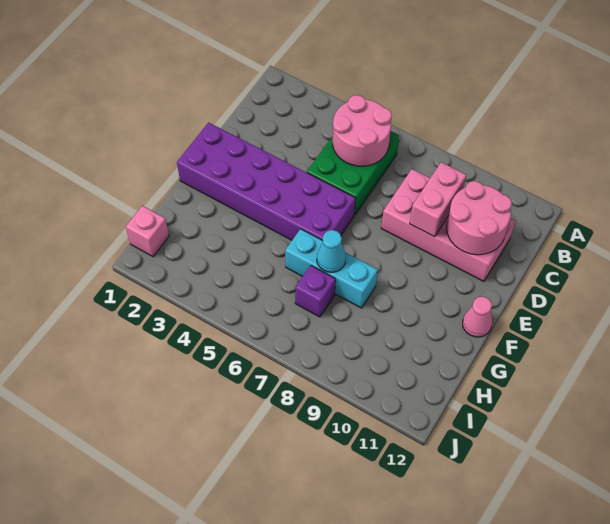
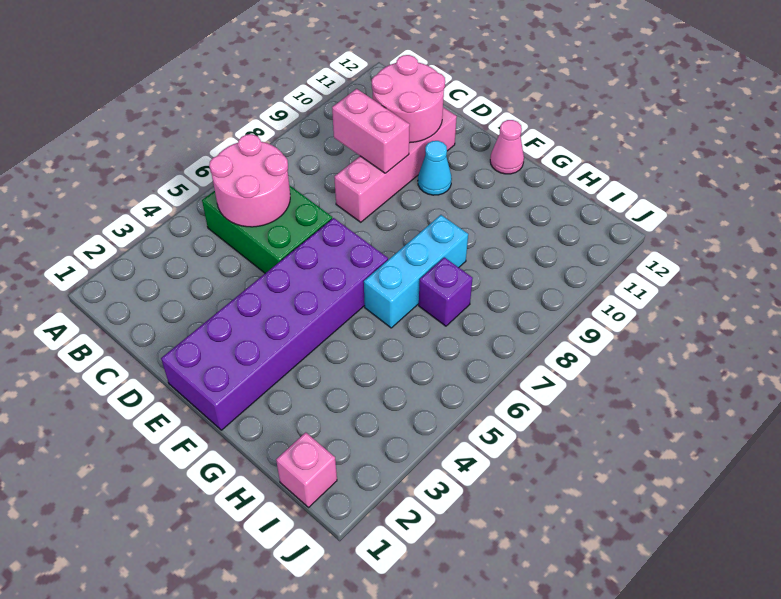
pink 2x4 brick [381,169,515,281] -> pink 1x4 brick [334,107,457,222]
cyan 1x1 cone [317,230,346,272] -> cyan 1x1 cone moved to [418,141,452,195]

